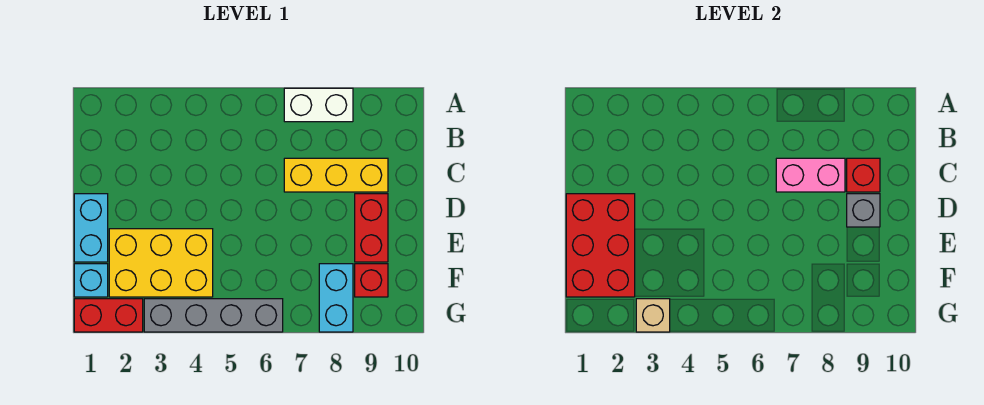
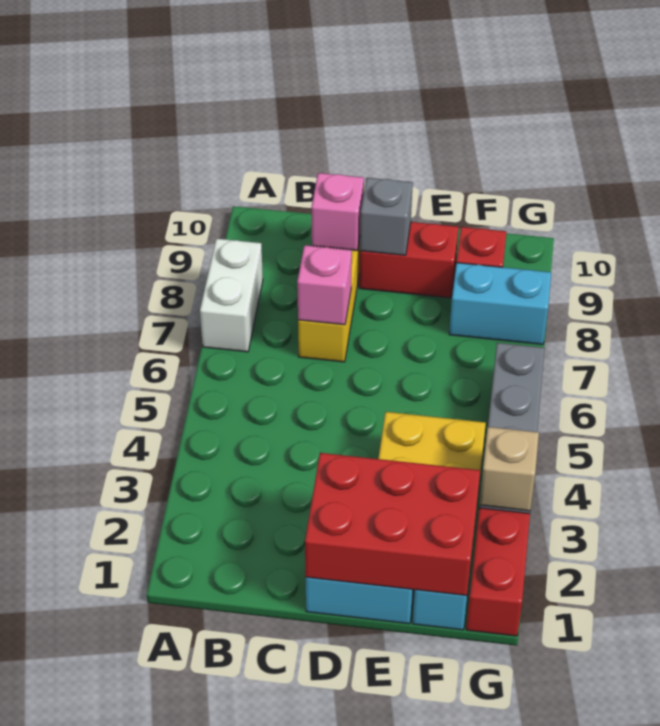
pink 1x2 brick [776,158,845,192] -> pink 1x1 brick [297,245,352,325]
red 1x1 brick [847,158,880,192] -> pink 1x1 brick [311,173,364,251]

